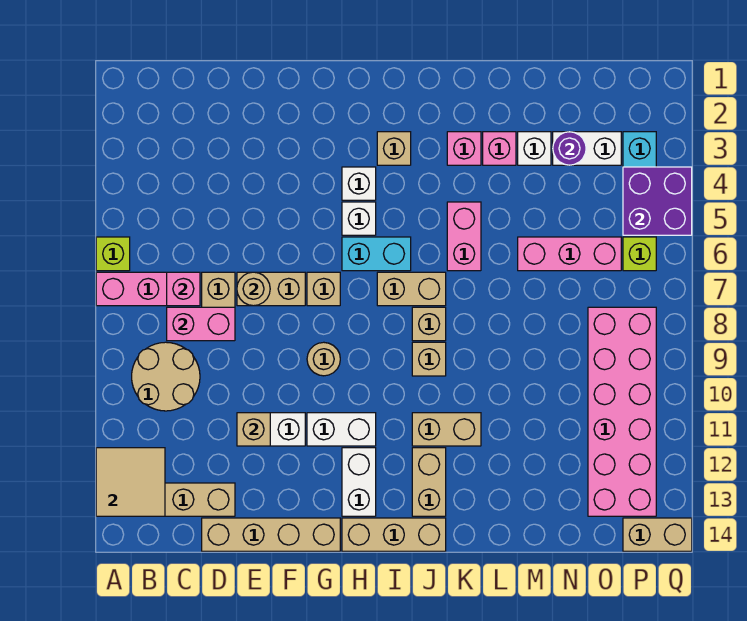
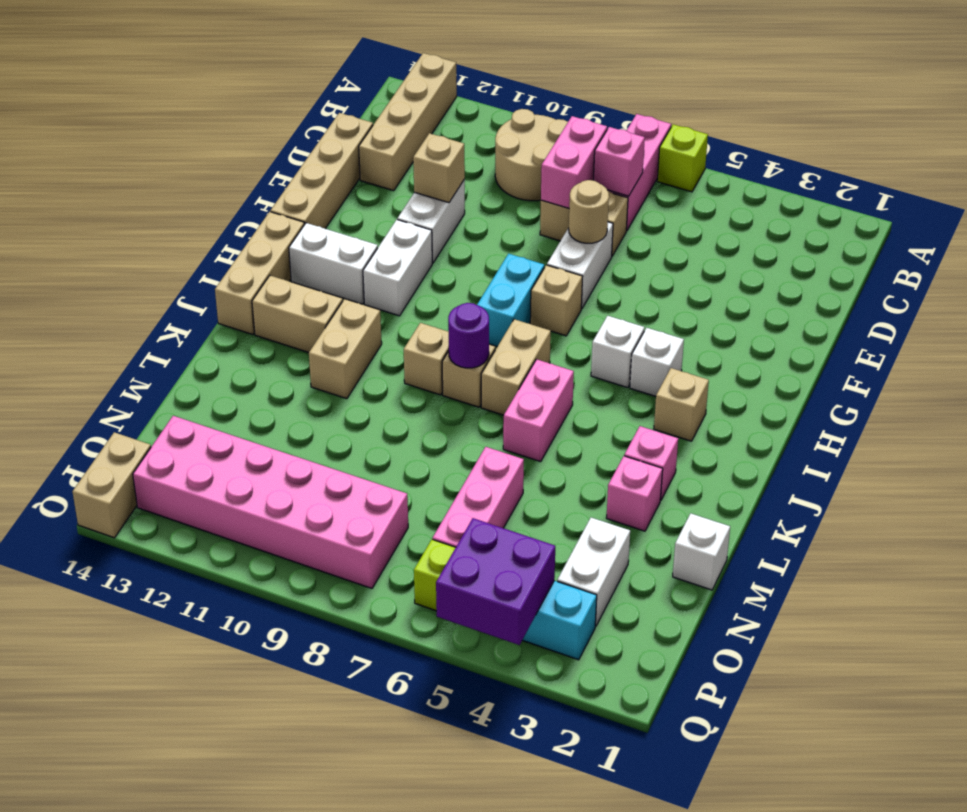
tan 2x2 tile [96,448,165,516] -> none
tan 1x2 brick [237,272,305,306] -> white 1x2 brick [547,222,613,309]
tan 1x1 round brick [307,342,340,376] -> none
cyan 1x2 brick [342,237,411,271] -> cyan 1x2 brick moved to [477,254,544,347]
pink 1x2 brick [447,202,481,271] -> pink 1x2 brick turned to [503,359,574,462]
white 1x1 brick [518,132,551,165] -> white 1x1 brick moved to [673,513,730,590]
purple 1x1 round brick [553,132,586,165] -> purple 1x1 round brick moved to [448,303,489,368]

